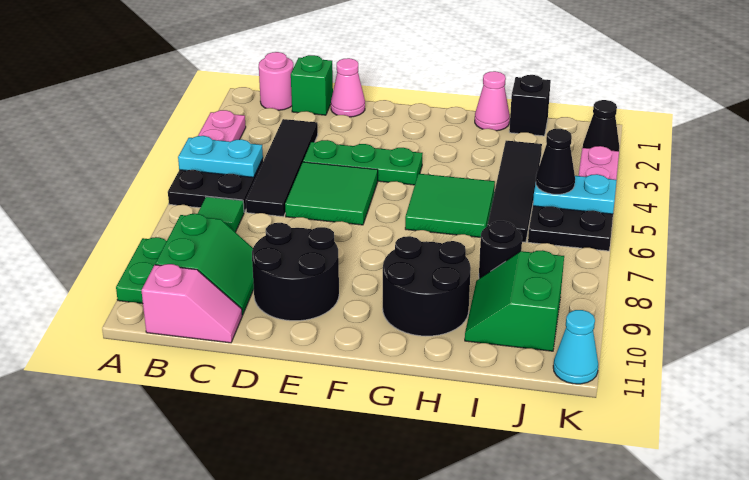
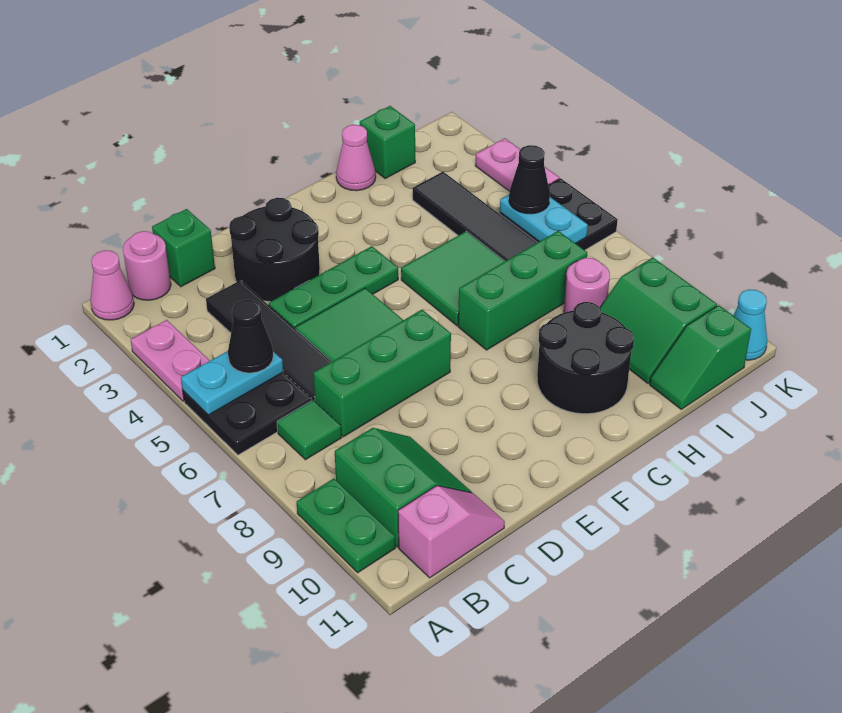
none -> green 1x3 brick [313,310,451,437]
pink 1x1 cone [331,58,365,117] -> pink 1x1 cone moved to [90,250,134,320]
black 2x2 round brick [252,223,339,321] -> black 2x2 round brick moved to [229,198,320,302]
none -> green 1x3 brick [458,231,587,350]
black 1x1 brick [509,75,551,136] -> green 1x1 brick [360,106,415,179]
black 1x1 round brick [479,221,522,279] -> pink 1x1 round brick [564,258,610,313]
none -> green 1x2 slope [650,305,751,409]
cyan 1x2 plate [533,174,617,214] -> cyan 1x2 plate turned to [500,195,588,244]
black 1x1 cone [583,100,619,151] -> black 1x1 cone moved to [228,300,273,373]

